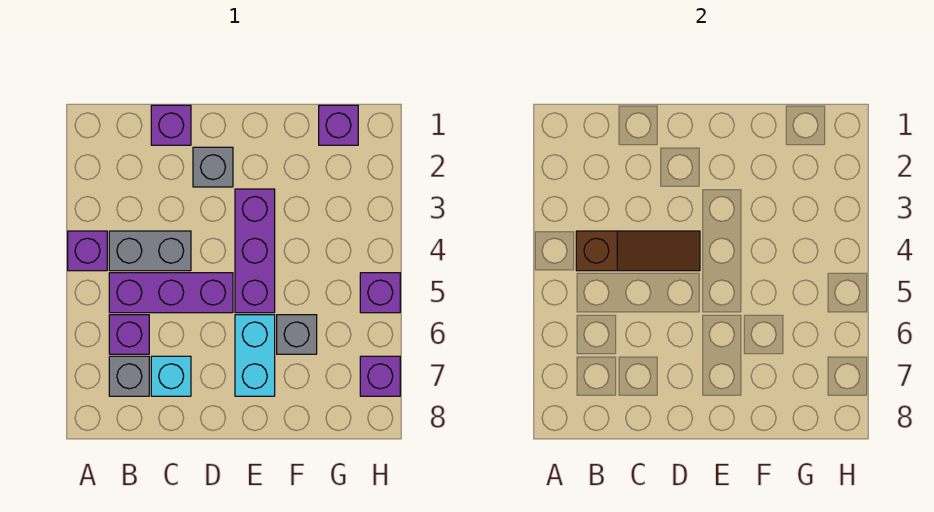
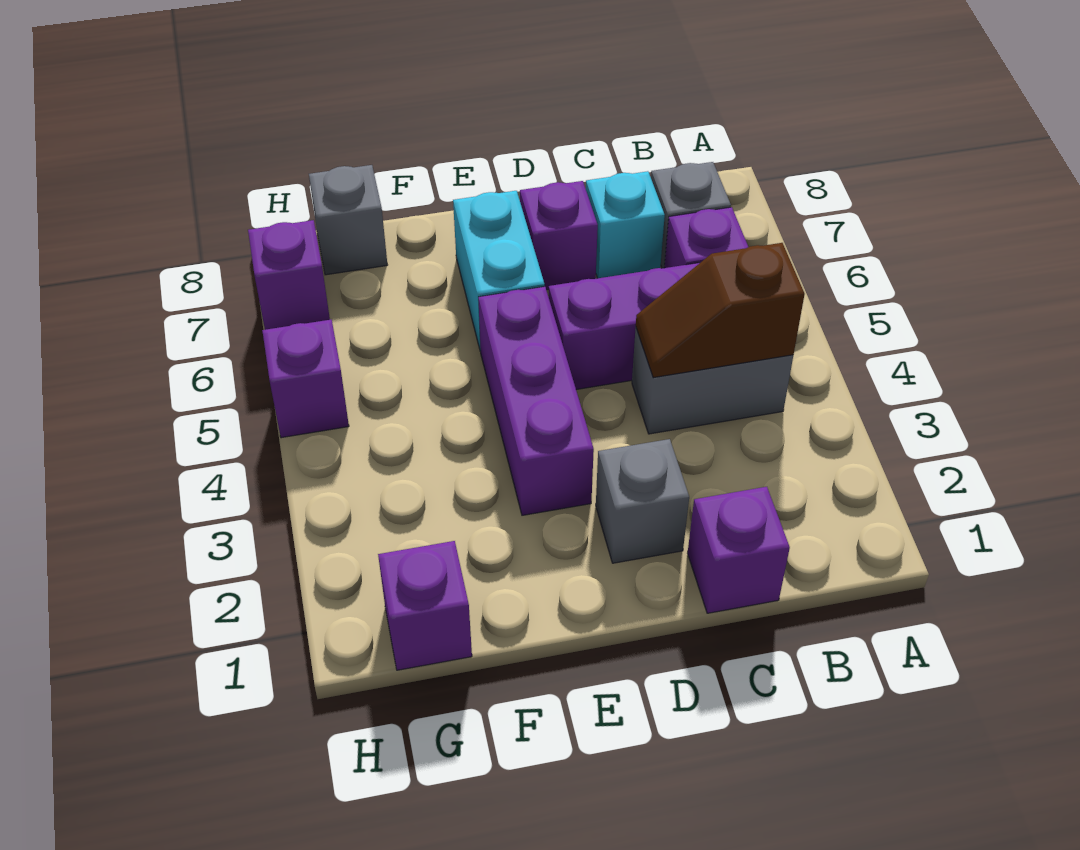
purple 1x1 brick [68,231,107,271] -> purple 1x1 brick moved to [520,181,598,290]
brown 1x3 slope [576,231,700,271] -> brown 1x2 slope [636,243,805,378]
grey 1x1 brick [277,315,317,354] -> grey 1x1 brick moved to [309,165,387,275]

